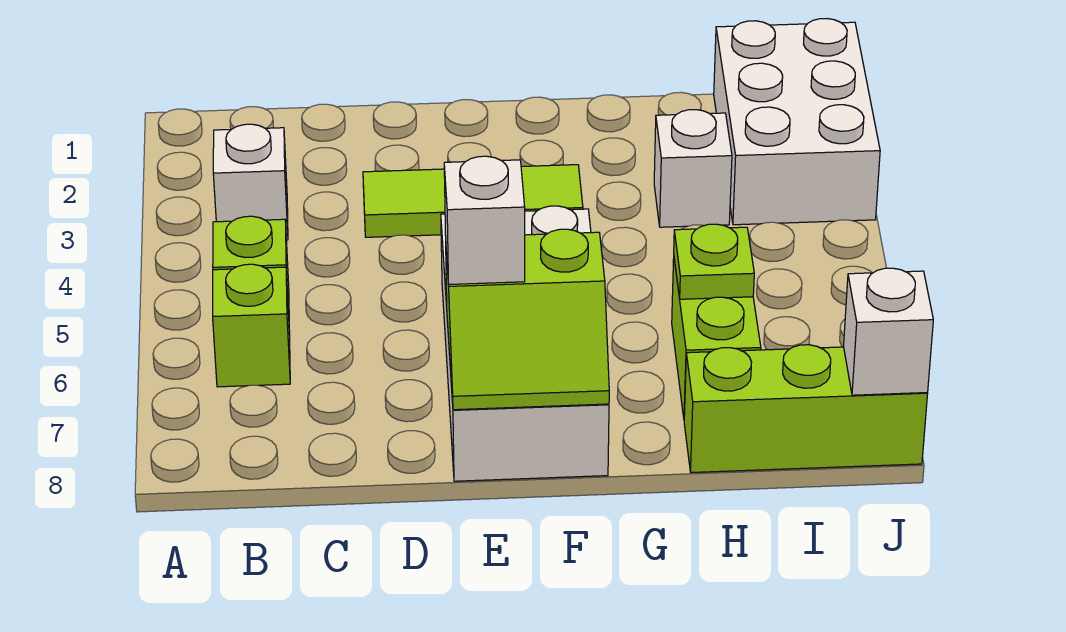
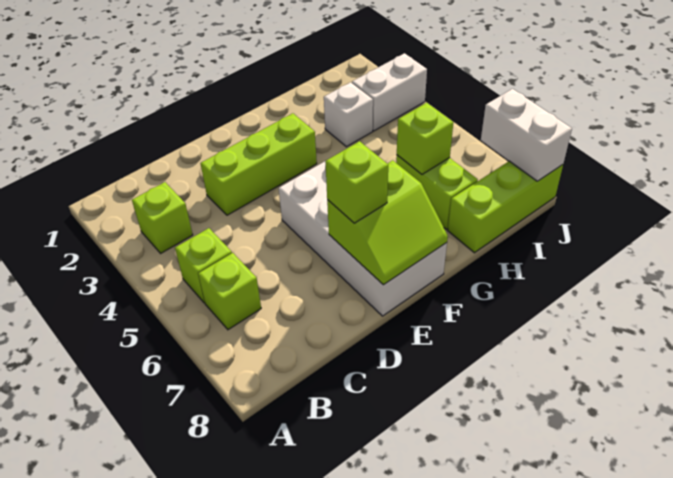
white 1x1 brick [213,124,288,240] -> lime 1x1 brick [132,182,193,253]
lime 1x3 tile [363,165,583,237] -> lime 1x3 brick [200,113,317,215]
white 1x1 brick [444,156,525,284] -> lime 1x1 brick [325,141,388,223]
lime 1x1 plate [674,224,754,299] -> lime 1x1 brick [397,103,453,174]
white 2x3 brick [714,19,880,225] -> white 1x2 brick [352,53,427,131]
white 1x1 brick [844,268,933,395] -> white 1x2 brick [481,89,572,181]

